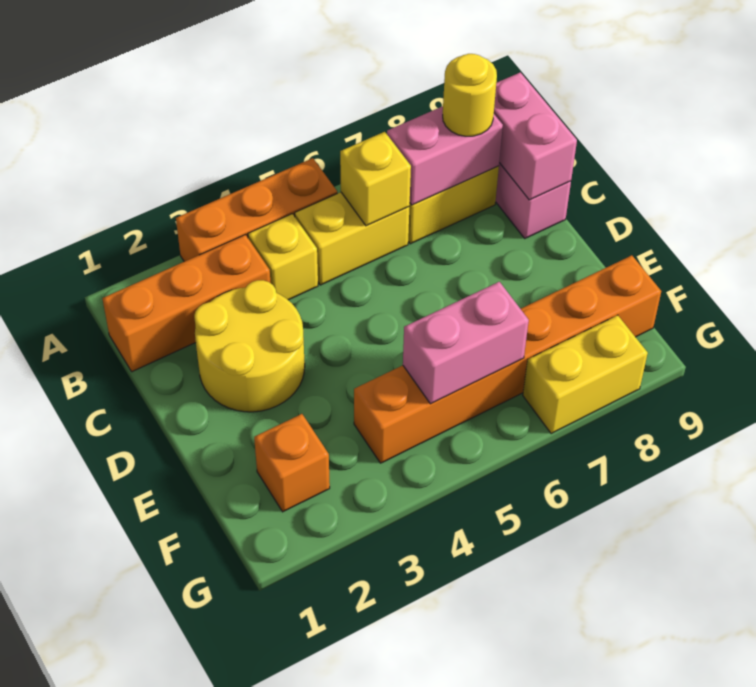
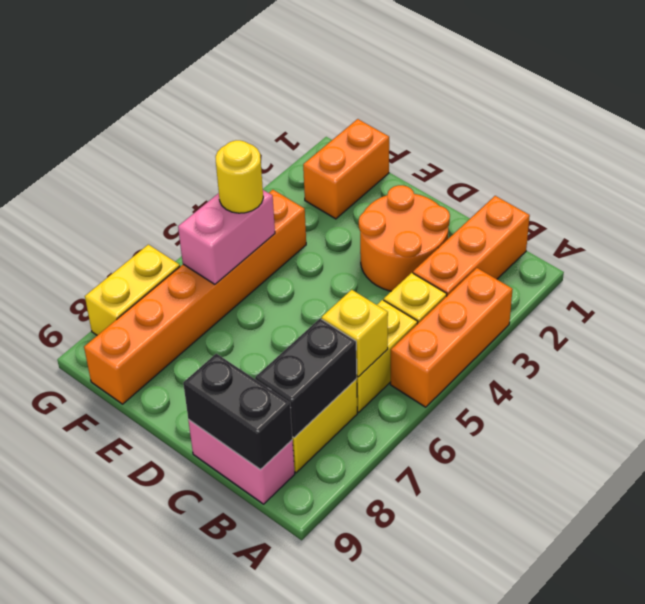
pink 1x2 brick [387,106,503,205] -> black 1x2 brick [255,319,357,438]
yellow 1x1 round brick [443,54,497,136] -> yellow 1x1 round brick moved to [215,140,263,213]
pink 1x2 brick [494,72,577,200] -> black 1x2 brick [183,354,292,470]
yellow 2x2 round brick [194,280,305,412] -> orange 2x2 round brick [359,185,450,291]
orange 1x1 brick [254,414,330,512] -> orange 1x2 brick [303,119,389,219]

